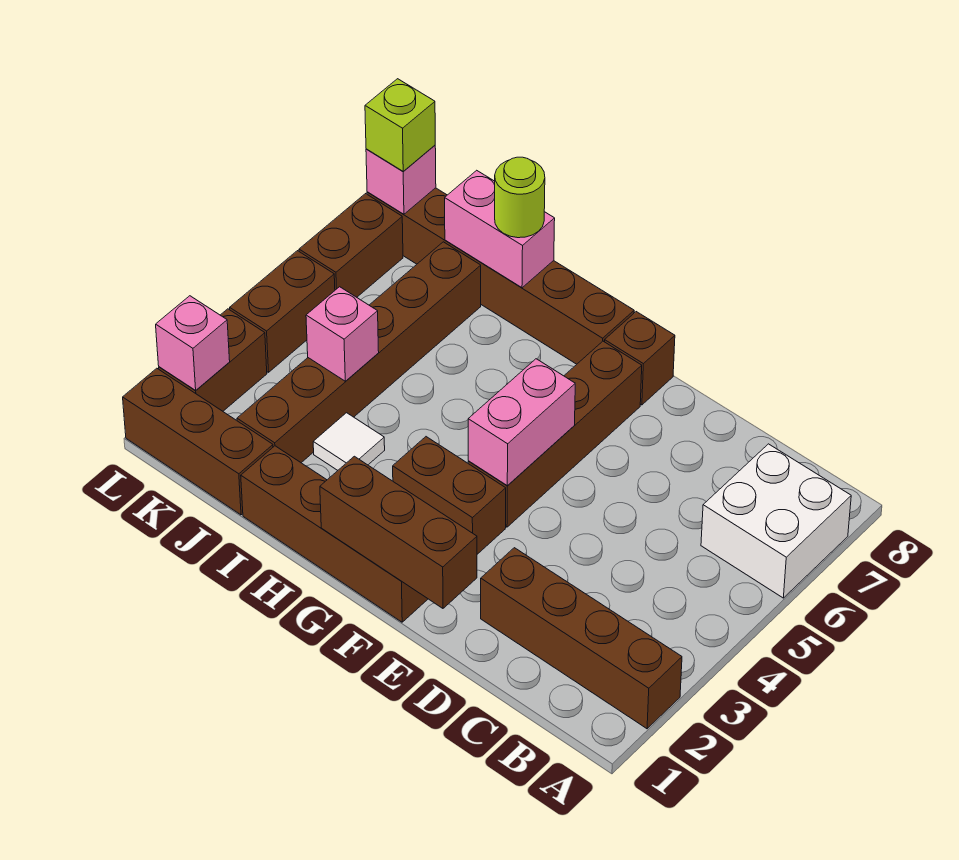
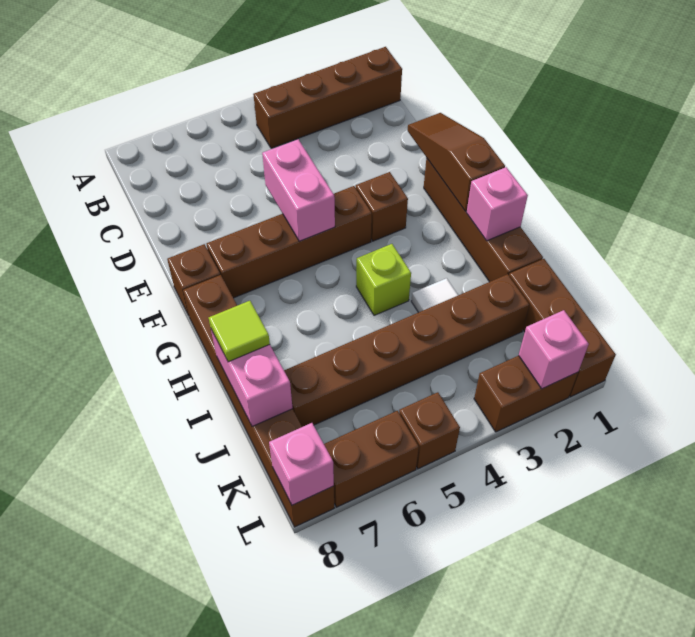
brown 1x4 brick [481,548,682,729] -> brown 1x4 brick turned to [253,47,402,148]
white 2x2 brick [701,444,851,598] -> none
brown 1x3 brick [320,456,477,608] -> brown 1x3 slope [408,113,505,211]
brown 1x2 brick [393,437,506,554] -> brown 1x1 brick [356,172,408,241]
pink 1x2 brick [468,359,575,485] -> pink 1x2 brick turned to [262,139,335,241]
lime 1x1 round brick [495,157,545,238] -> lime 1x1 tile [209,301,270,362]
pink 1x1 brick [306,287,379,381] -> pink 1x1 brick moved to [467,167,528,241]
brown 1x2 brick [230,251,335,372] -> brown 1x1 brick [399,392,460,469]
lime 1x1 brick [365,79,435,171] -> lime 1x1 brick moved to [356,244,411,316]

